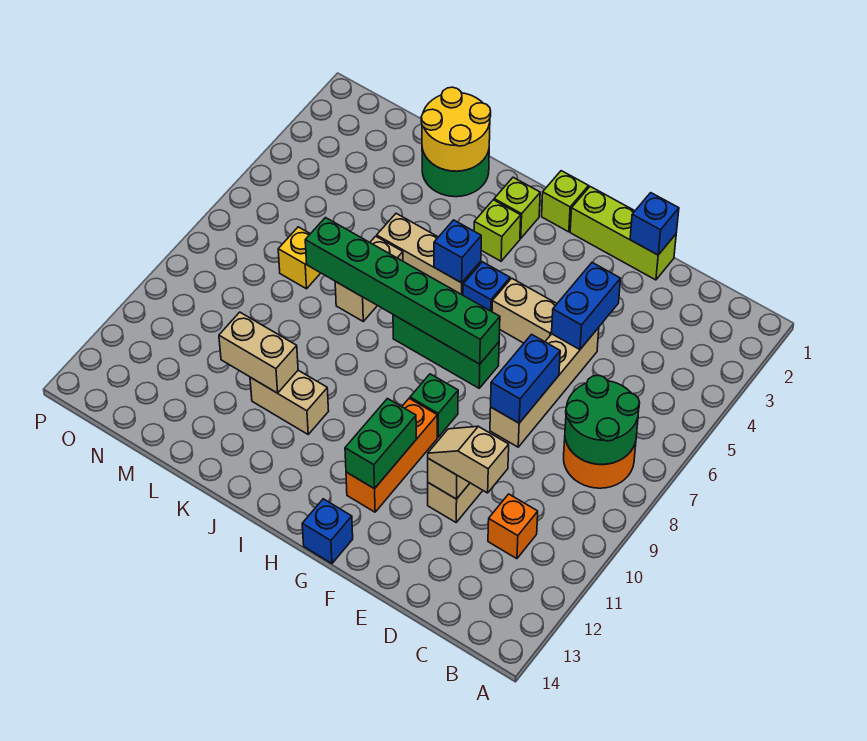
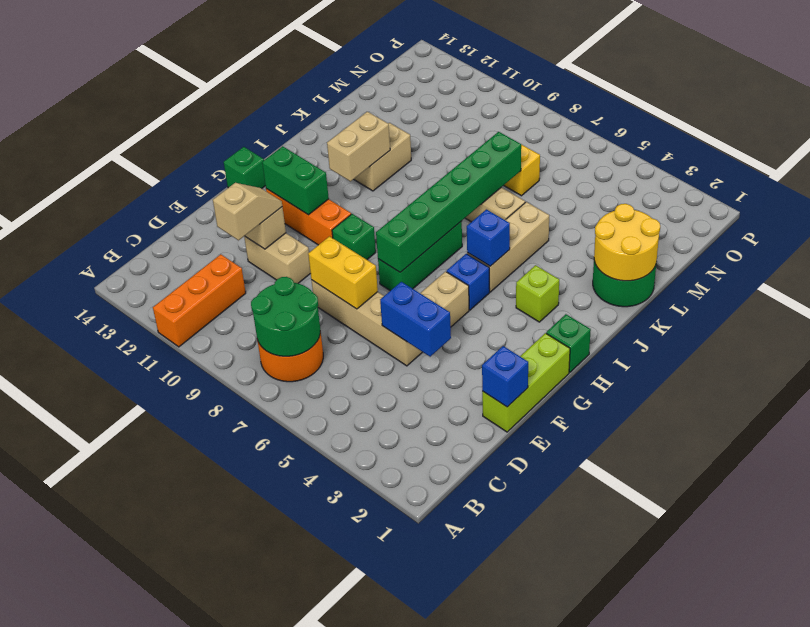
orange 1x1 brick [488,494,538,559] -> orange 1x3 brick [153,254,246,347]
blue 1x2 brick [491,334,560,423] -> yellow 1x2 brick [308,236,378,309]
blue 1x1 brick [302,499,353,563] -> green 1x1 brick [224,147,265,189]
lime 1x1 brick [542,171,589,232] -> green 1x1 brick [546,314,591,372]
lime 1x1 brick [494,177,540,238] -> none
tan 1x2 brick [219,312,298,393] -> tan 1x2 brick moved to [327,112,390,181]

